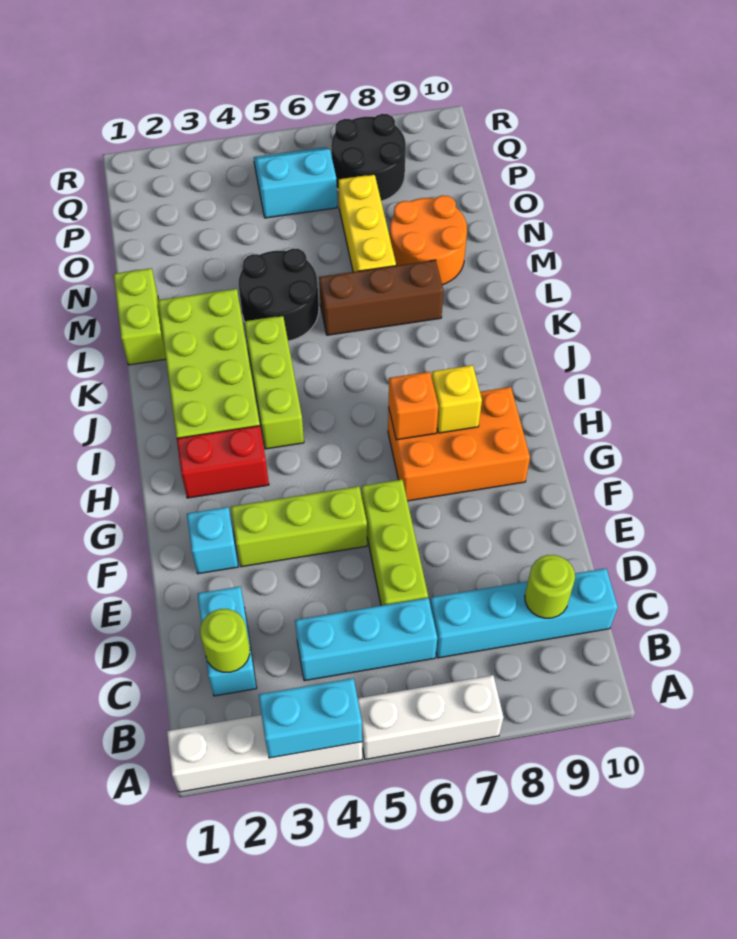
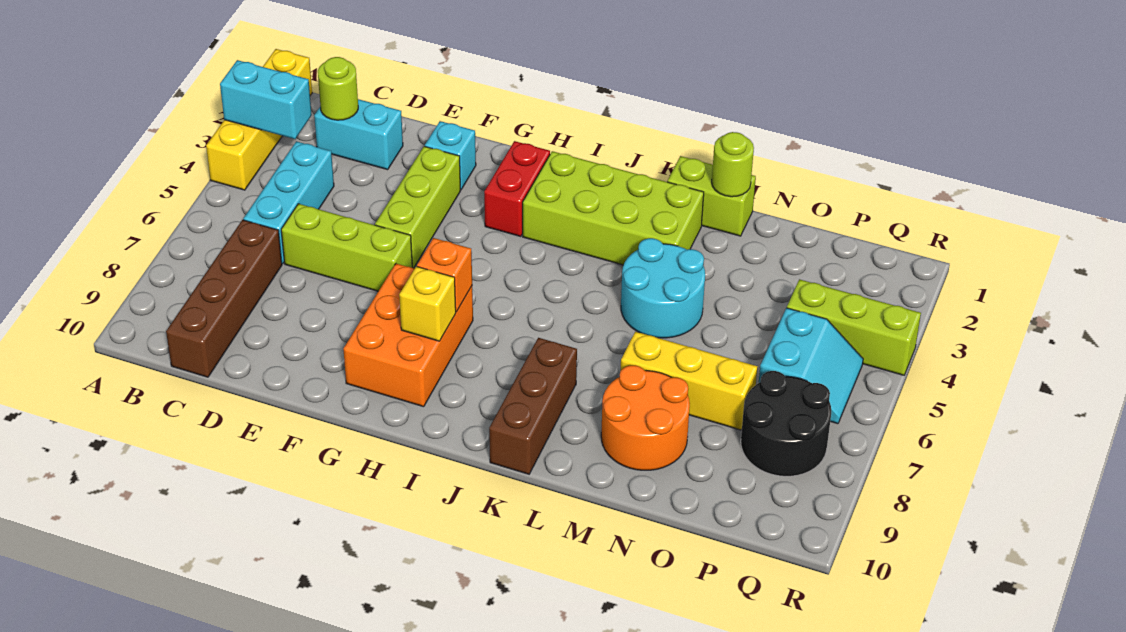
white 1x4 brick [167,715,362,792] -> yellow 1x4 brick [206,49,312,190]
cyan 1x2 brick [259,678,362,758] -> cyan 1x2 brick turned to [220,60,312,139]
white 1x3 brick [358,675,504,759] -> none
cyan 1x4 brick [430,568,618,658] -> brown 1x4 brick [166,220,282,377]
lime 1x1 round brick [525,555,575,618] -> lime 1x1 round brick moved to [712,132,754,197]
lime 1x3 brick [245,316,304,449] -> lime 1x3 brick moved to [787,279,921,375]
black 2x2 round brick [239,248,319,341] -> cyan 2x2 round brick [621,238,705,338]
brown 1x3 brick [319,260,444,335] -> brown 1x3 brick moved to [489,338,577,474]

